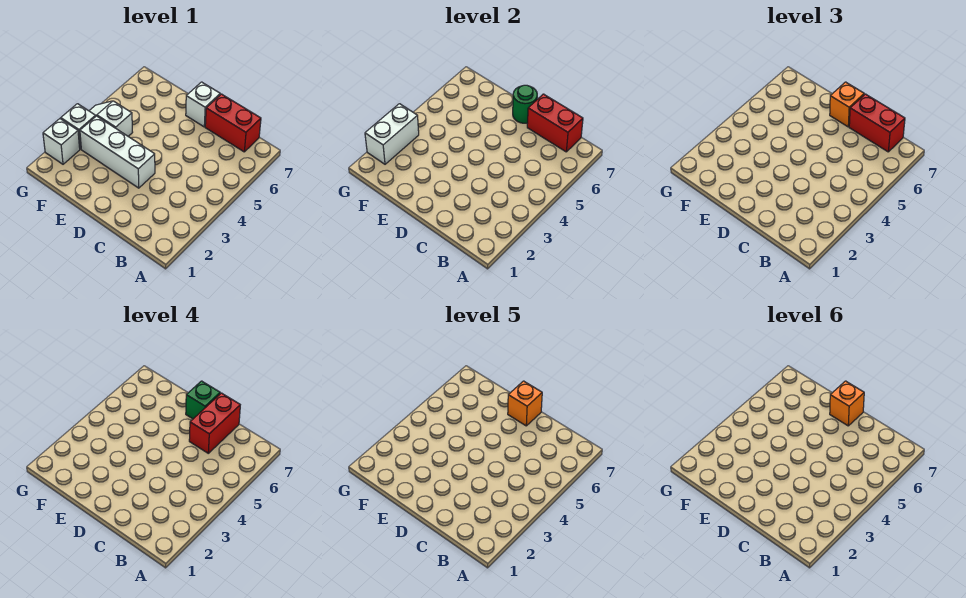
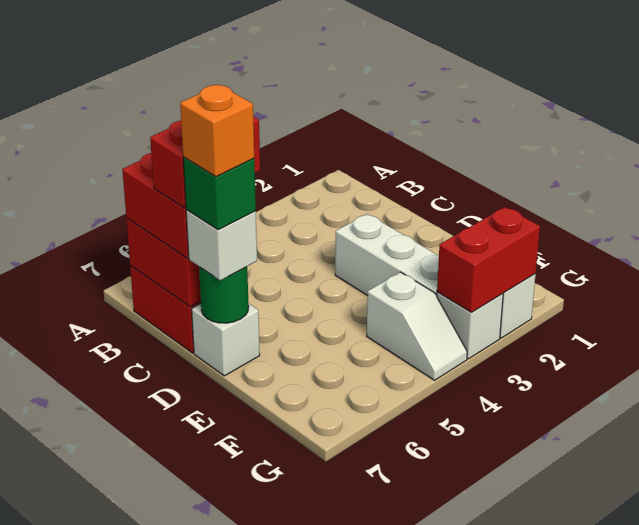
orange 1x1 brick [830,82,864,127] -> white 1x1 brick [186,210,257,280]
orange 1x1 brick [830,381,864,426] -> none
white 1x2 brick [365,104,419,164] -> red 1x2 brick [437,207,540,312]

